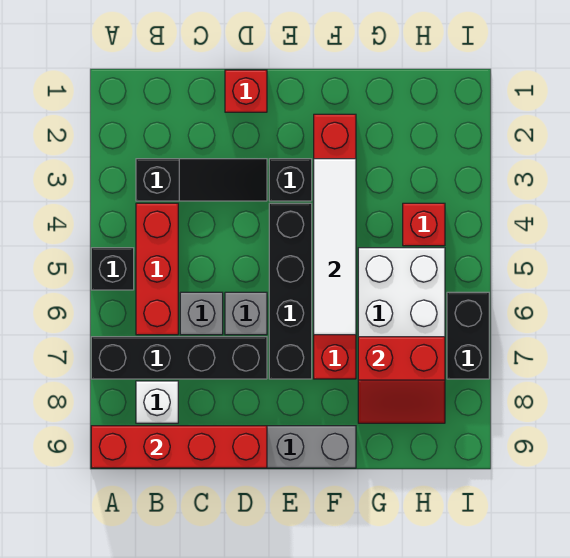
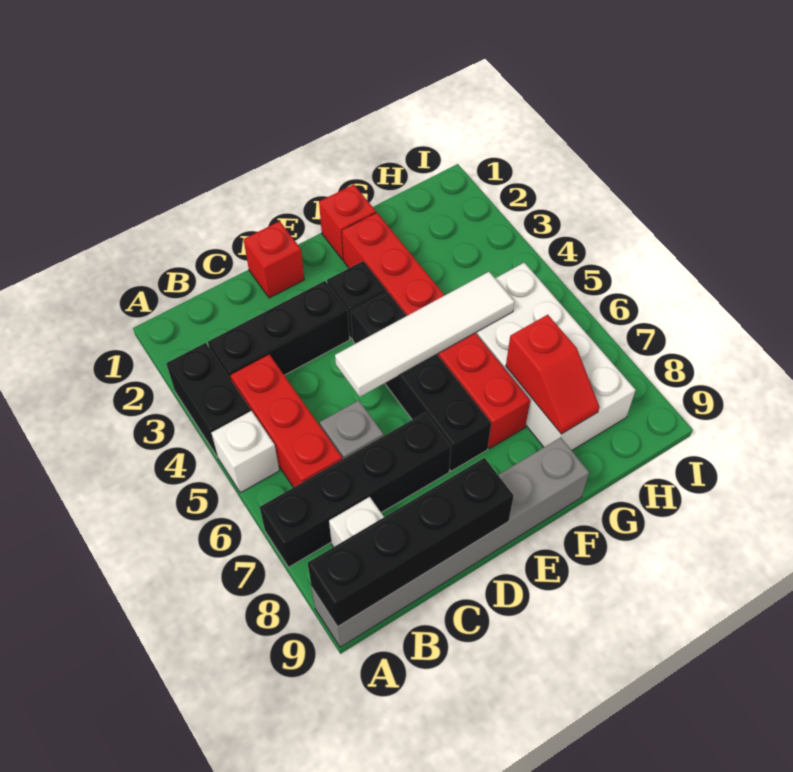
black 1x1 brick [91,248,134,290] -> white 1x1 brick [212,411,279,493]
red 1x4 brick [91,426,267,468] -> black 1x4 brick [308,458,514,627]
black 1x3 slope [136,159,267,201] -> black 1x3 brick [208,281,350,379]
grey 1x1 brick [225,292,267,335] -> none
white 1x4 tile [314,159,356,335] -> white 1x4 tile turned to [335,272,515,397]
red 2x2 slope [358,337,445,423] -> red 1x2 slope [506,315,599,434]
red 1x1 brick [403,203,445,246] -> red 1x1 brick moved to [319,184,376,260]
black 1x2 brick [447,292,489,379] -> black 1x2 brick moved to [166,343,251,457]

